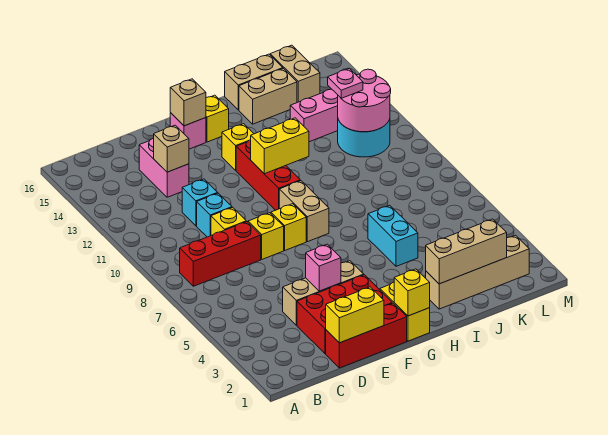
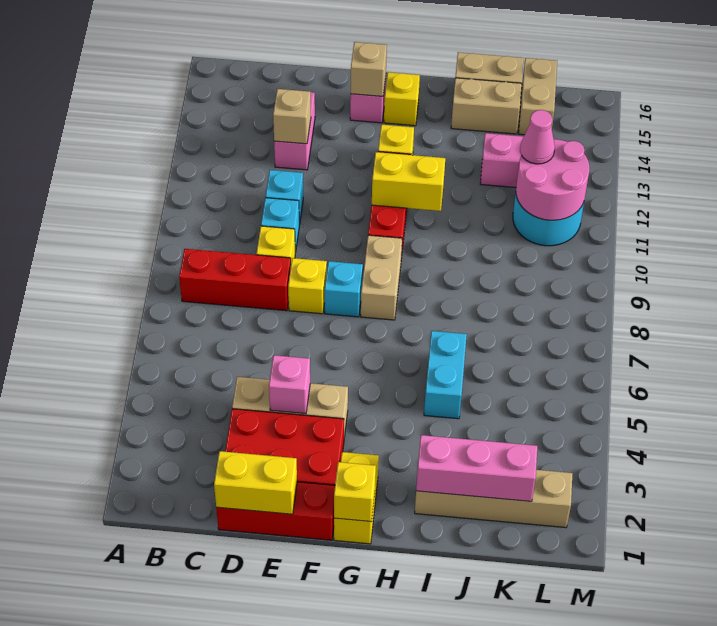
yellow 1x1 brick [271,204,306,250] -> cyan 1x1 brick [325,261,363,317]
tan 1x3 brick [426,219,507,284] -> pink 1x3 brick [416,435,537,501]
pink 1x1 plate [328,68,363,98] -> pink 1x1 cone [520,110,555,164]

